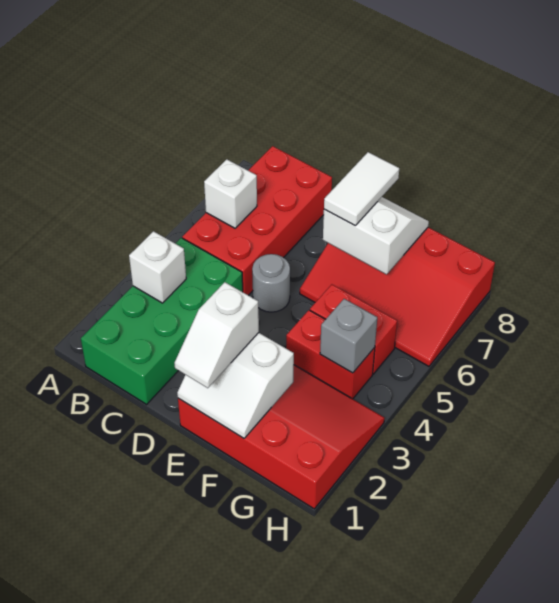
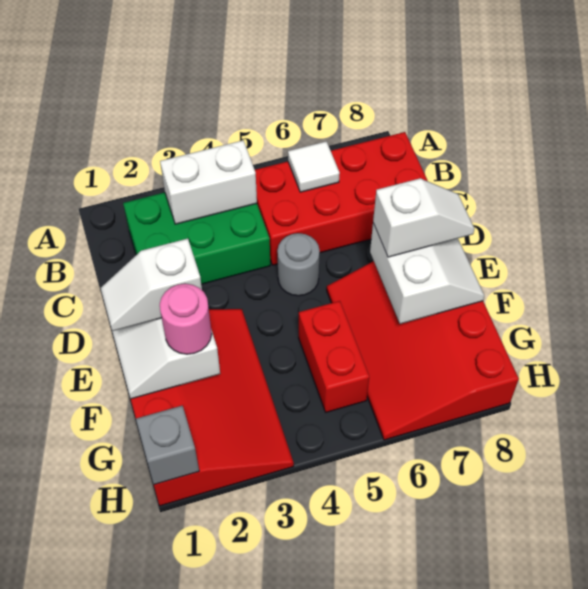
green 2x4 brick [81,238,243,404] -> green 2x3 brick [123,192,270,284]
white 1x1 brick [129,231,186,303] -> white 1x2 brick [160,140,257,224]
white 1x1 brick [204,159,257,228] -> white 1x1 tile [288,141,340,192]
white 1x2 tile [324,152,399,226] -> white 1x2 slope [373,179,474,257]
none -> pink 1x1 round brick [160,284,212,354]
red 1x2 brick [286,310,375,399] -> none
grey 1x1 brick [320,299,377,373] -> grey 1x1 brick moved to [136,406,199,485]

